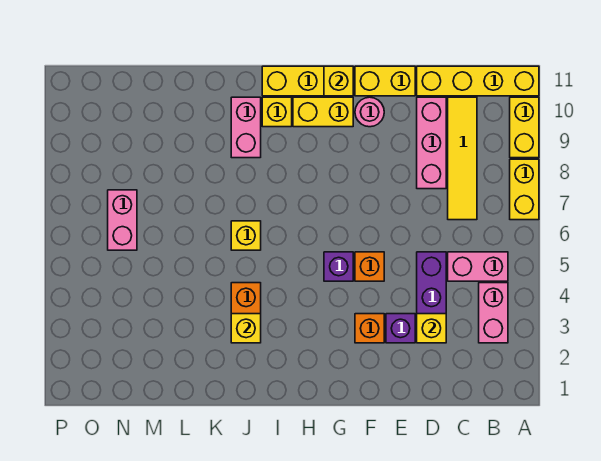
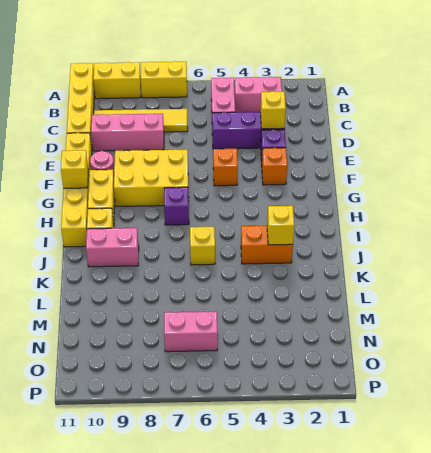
none -> yellow 2x3 brick [114,150,189,207]
purple 1x1 brick [324,252,353,281] -> purple 1x1 brick moved to [164,187,189,225]

